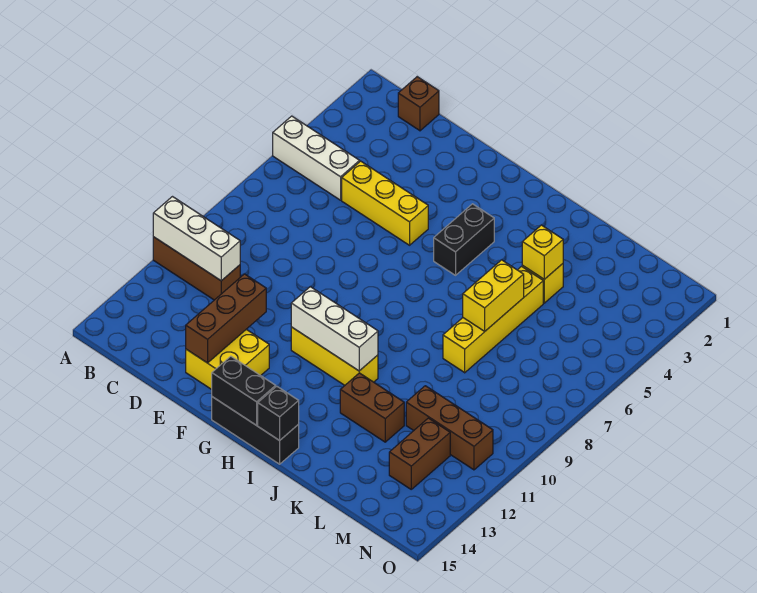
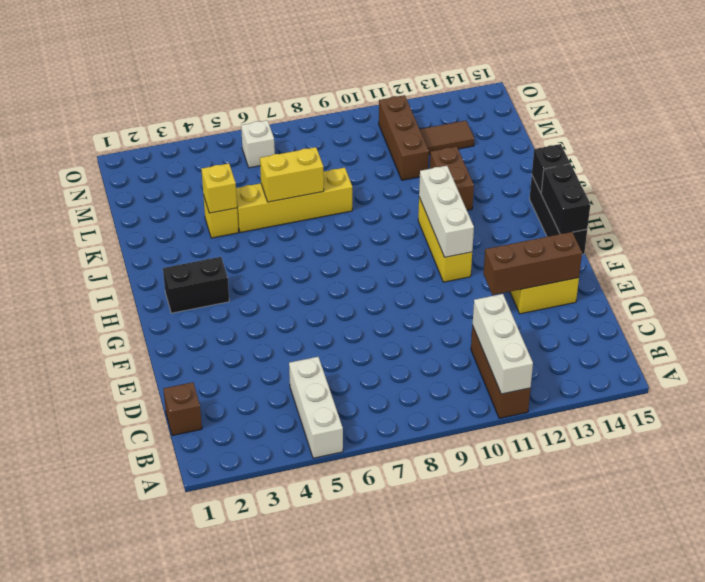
yellow 1x3 brick [342,161,428,245] -> none
black 1x2 brick [434,204,494,275] -> black 1x2 brick moved to [163,257,229,313]
brown 1x2 brick [389,418,450,489] -> brown 1x2 tile [420,121,474,154]
none -> white 1x1 brick [241,120,275,168]

